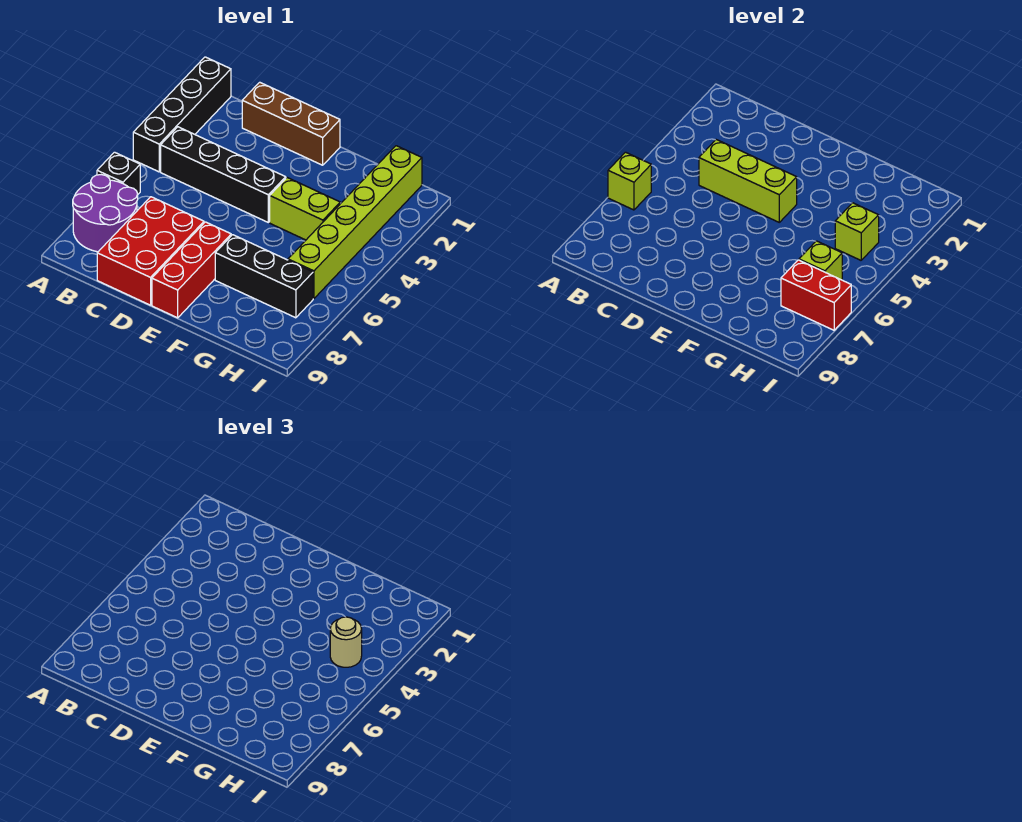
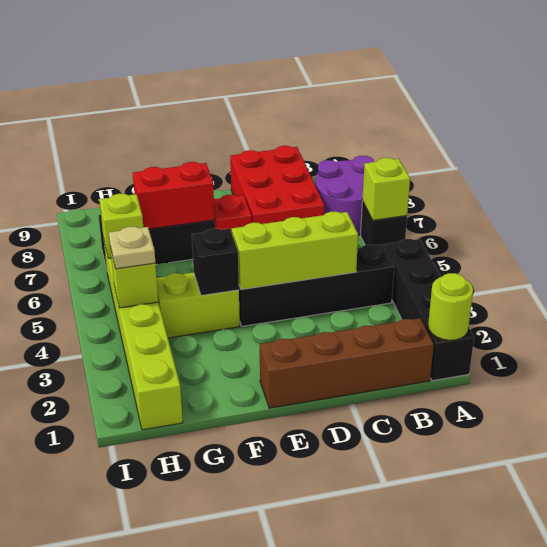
none -> lime 1x1 round brick [428,273,473,340]
brown 1x3 brick [242,82,340,165] -> brown 1x4 brick [260,318,434,408]
red 1x3 brick [152,222,231,318] -> red 1x1 brick [214,195,252,233]
none -> black 1x1 brick [192,228,239,296]
tan 1x1 round brick [330,617,362,667] -> tan 1x1 plate [109,227,155,269]
red 1x2 brick [781,260,851,330] -> red 1x2 brick moved to [133,162,215,229]

